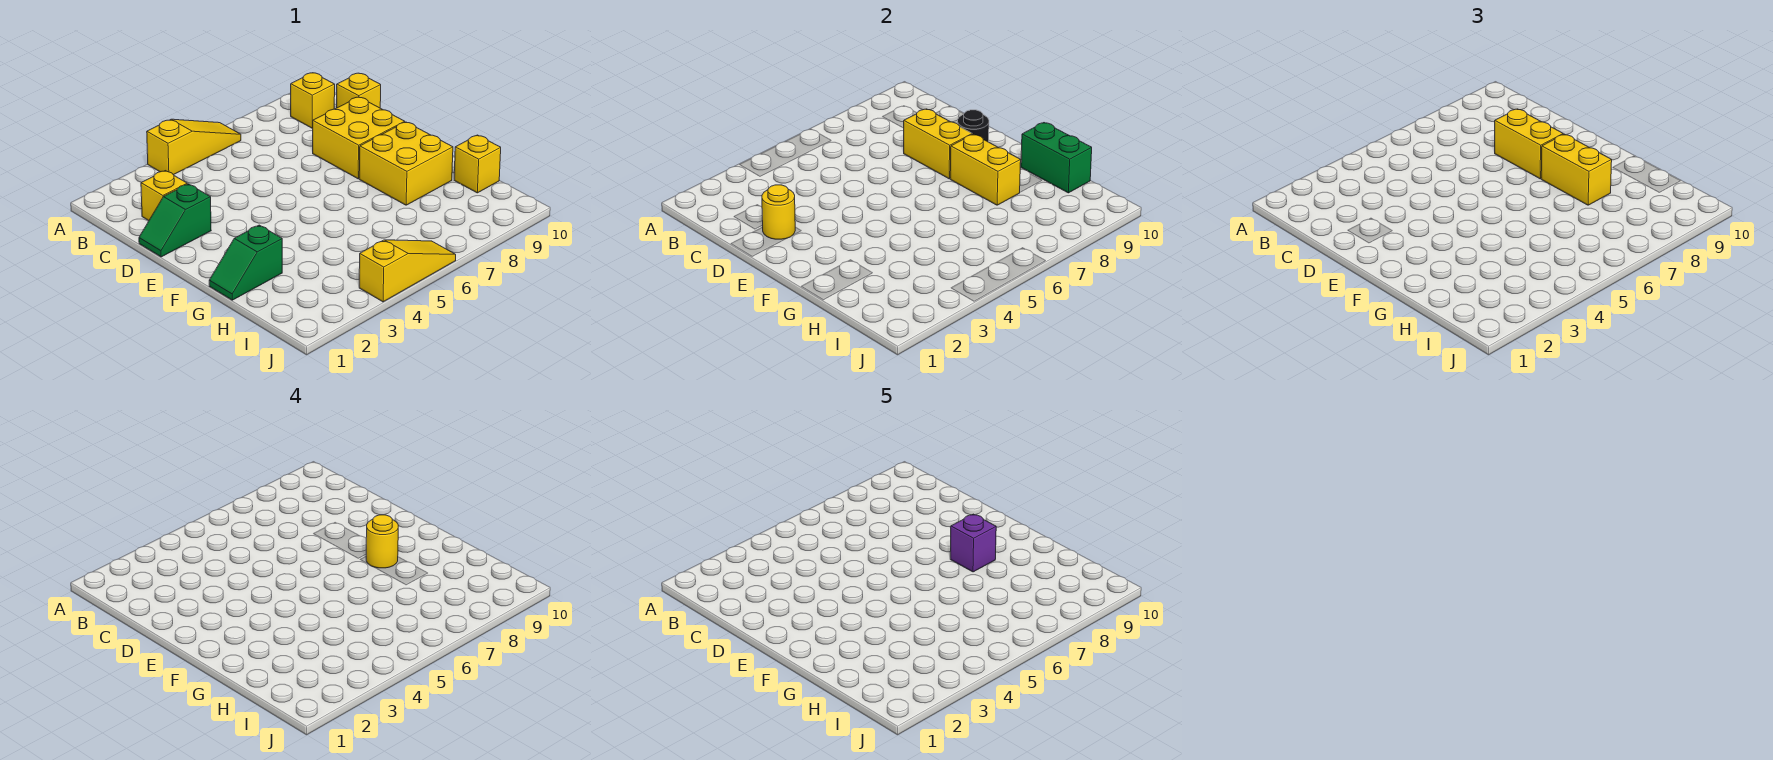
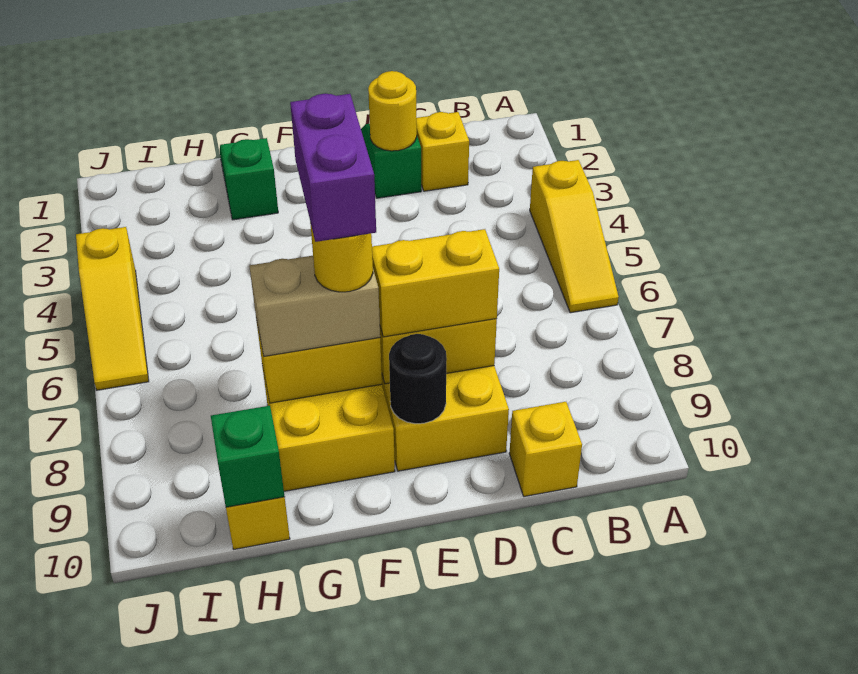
yellow 1x1 brick [291,73,335,128] -> none
yellow 1x2 brick [1541,134,1612,205] -> tan 1x2 brick [249,256,380,356]
purple 1x1 brick [950,514,996,572] -> purple 1x2 brick [290,94,376,242]
green 1x2 brick [1021,123,1092,193] -> green 1x1 brick [211,406,285,507]

